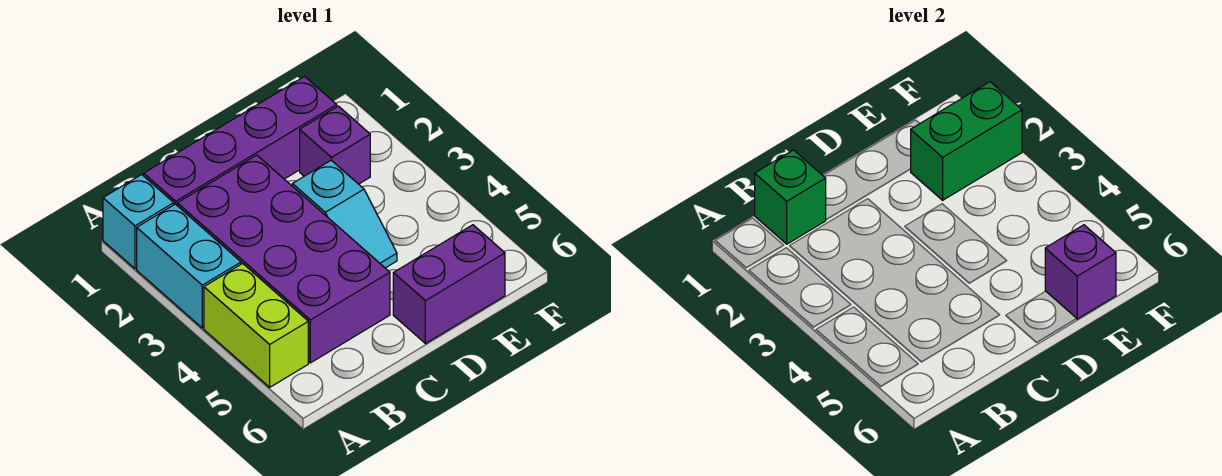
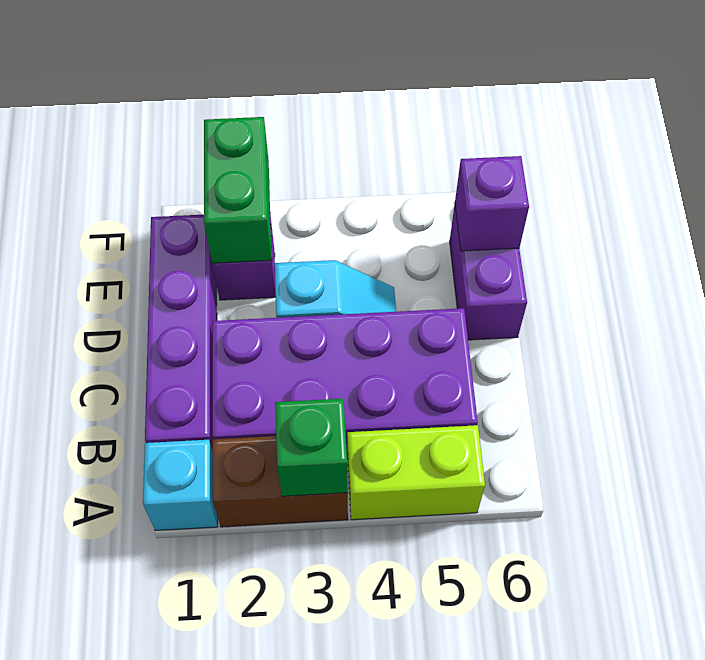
cyan 1x2 brick [137,204,241,328] -> brown 1x2 brick [212,436,348,527]
green 1x1 brick [755,150,826,244] -> green 1x1 brick moved to [275,399,348,496]

